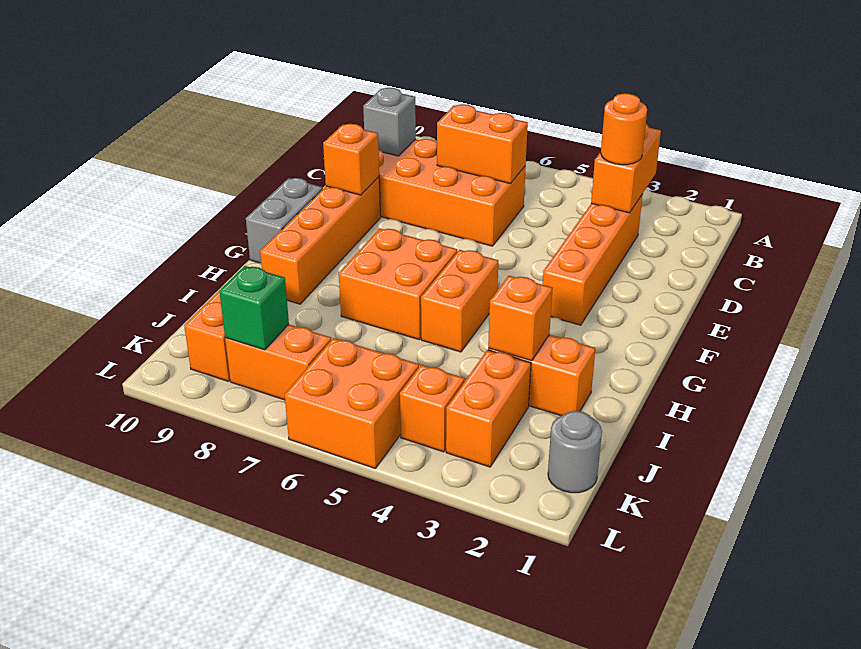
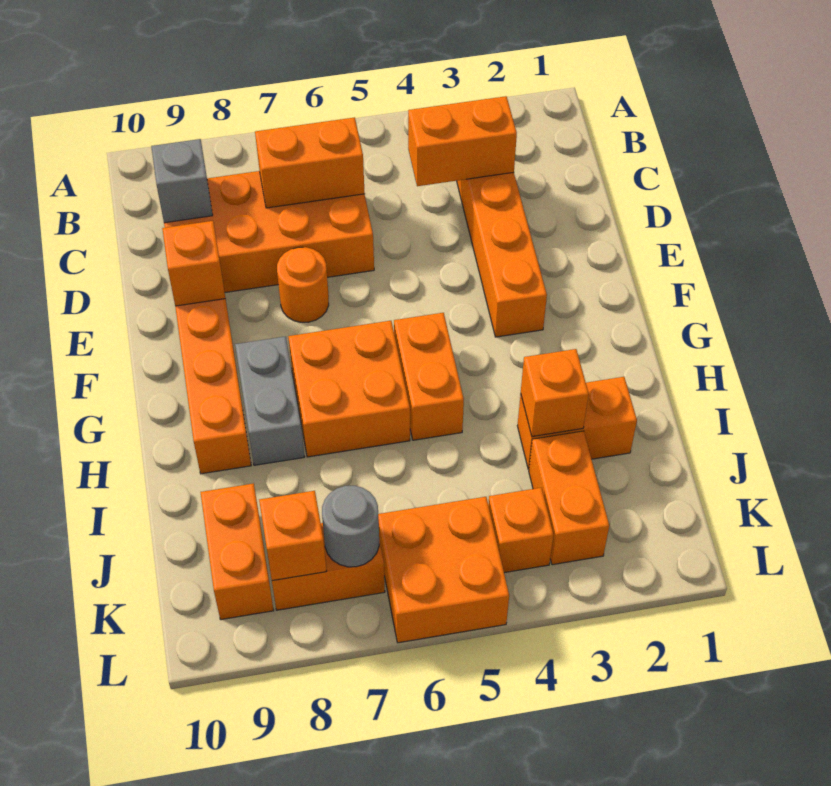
orange 1x2 brick [591,124,661,213] -> orange 1x2 brick turned to [408,96,517,186]
orange 1x1 round brick [601,93,647,165] -> orange 1x1 round brick moved to [277,247,329,322]
grey 1x2 brick [246,178,323,263] -> grey 1x2 brick moved to [235,337,304,465]
grey 1x1 round brick [548,411,602,493] -> grey 1x1 round brick moved to [322,486,379,567]
green 1x1 brick [219,266,289,350] -> orange 1x1 brick [259,491,326,581]

